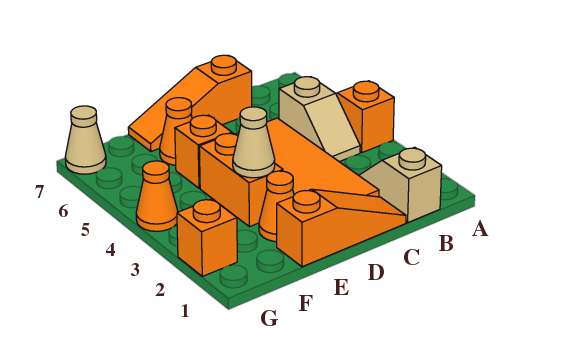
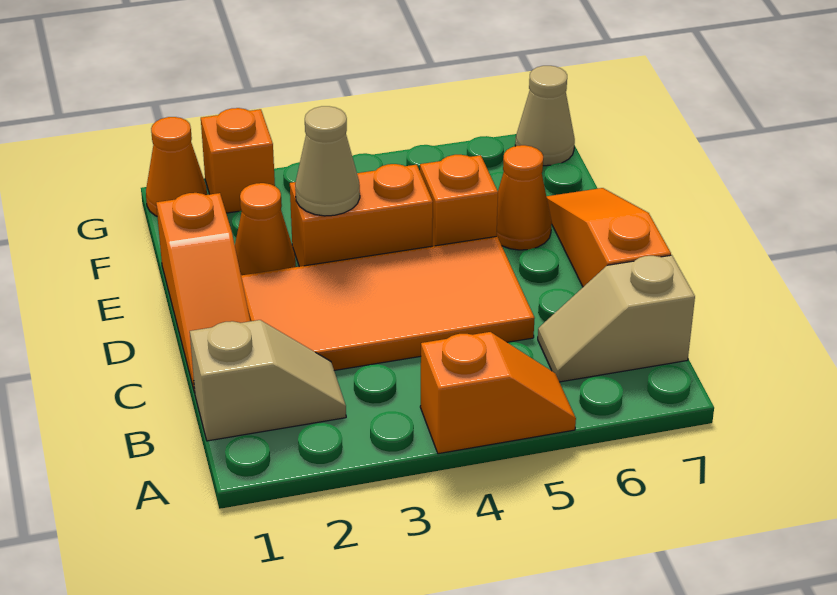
tan 1x2 slope [279,77,360,162] -> tan 1x2 slope moved to [538,255,695,382]
orange 1x1 cone [136,161,178,231] -> orange 1x1 cone moved to [146,117,207,216]

